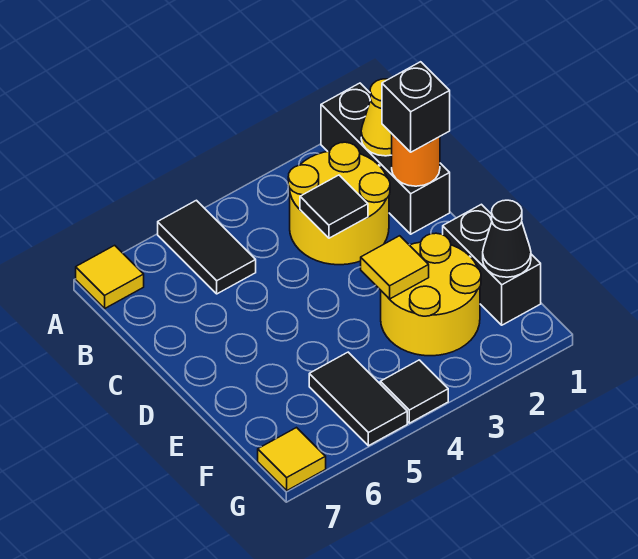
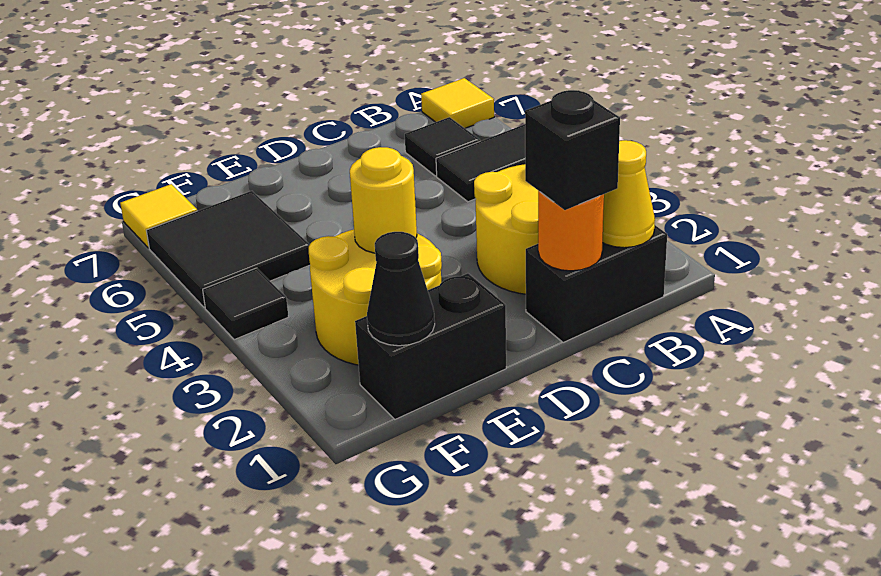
black 1x3 brick [321,83,450,234] -> black 1x2 brick [526,225,667,343]
black 1x1 tile [300,175,368,238] -> black 1x1 tile moved to [405,117,480,176]
yellow 1x1 tile [361,236,429,299] -> yellow 1x1 round brick [350,147,417,253]
black 1x2 tile [309,352,407,446] -> black 2x2 tile [146,191,310,307]

